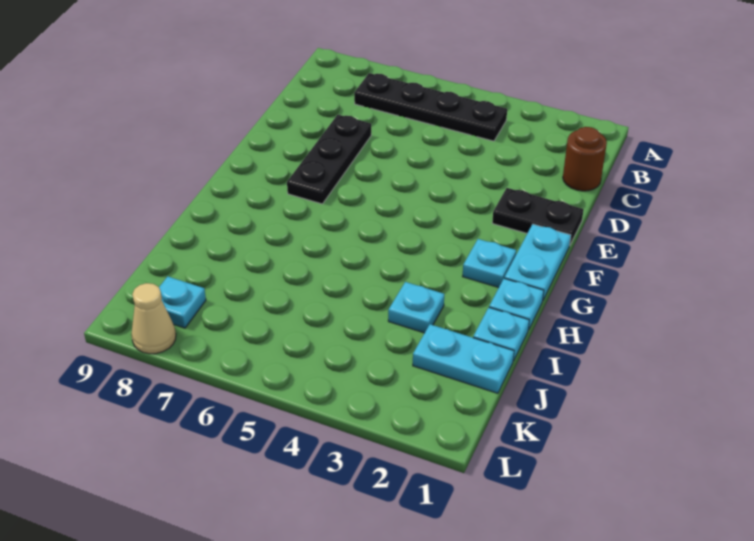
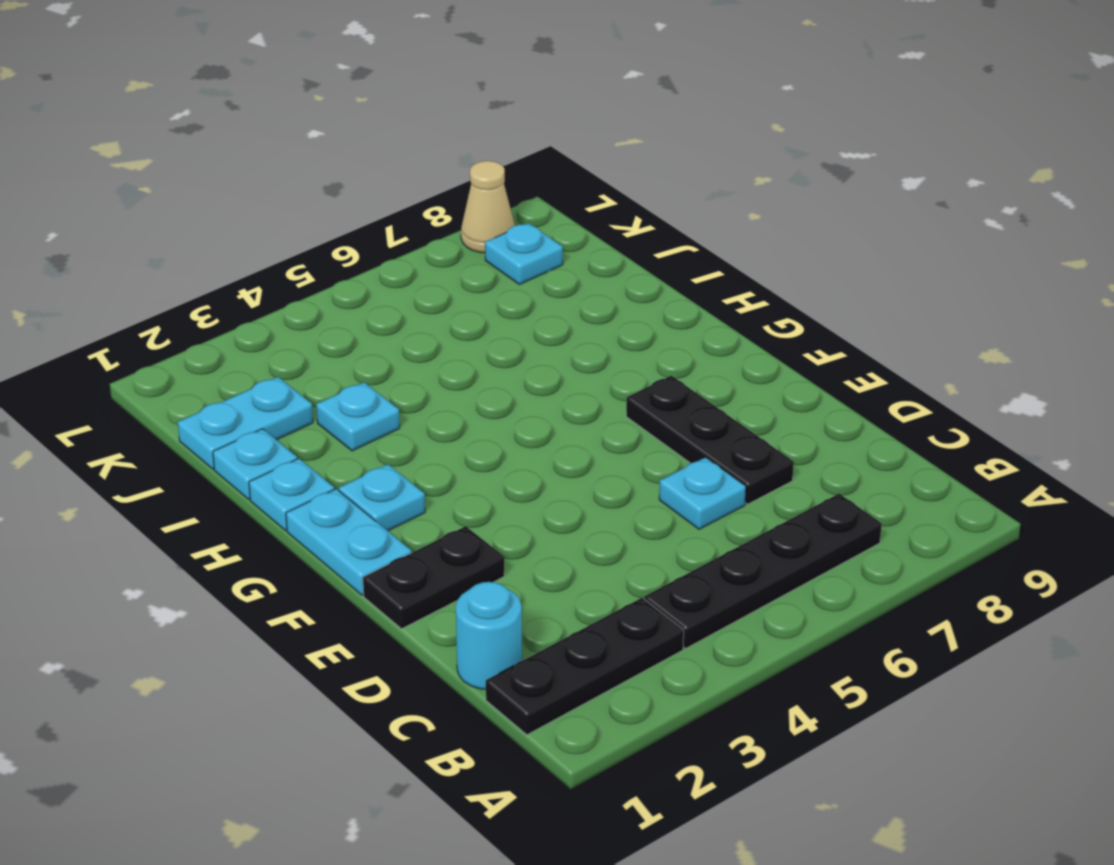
none -> black 1x3 plate [486,598,684,735]
brown 1x1 round brick [563,127,607,191] -> cyan 1x1 round brick [456,582,522,689]
none -> cyan 1x1 plate [659,457,746,529]

